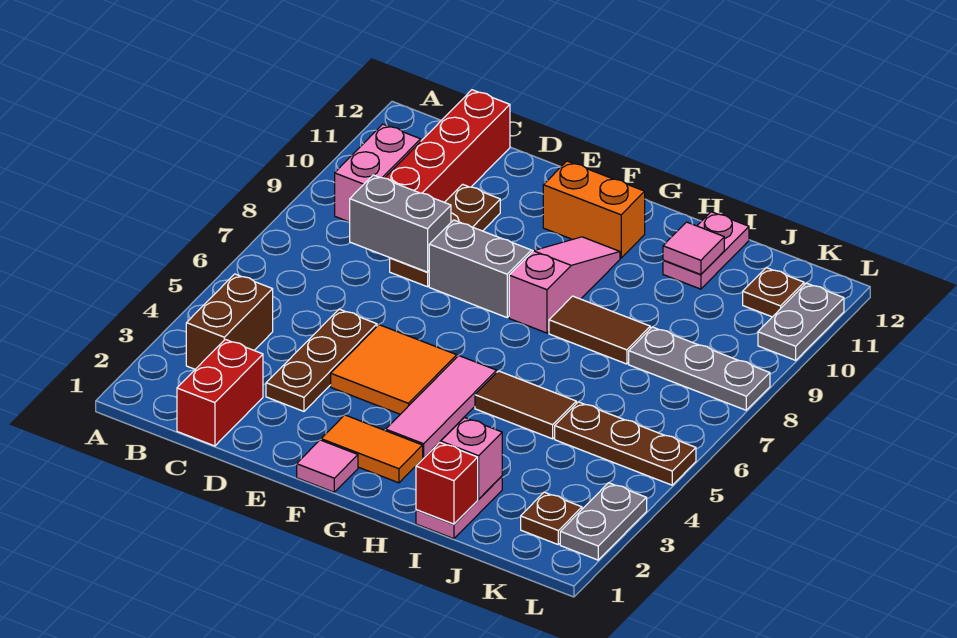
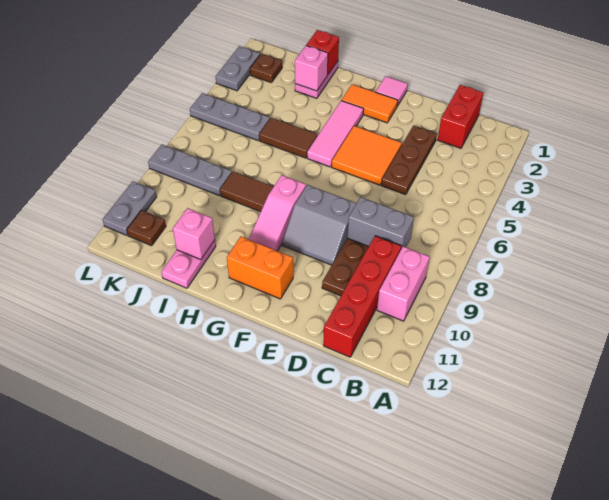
brown 1x2 brick [186,274,273,369] -> none
pink 1x1 tile [663,222,724,274] -> pink 1x1 brick [173,208,215,260]
brown 1x3 plate [555,402,696,485] -> grey 1x3 plate [190,93,270,140]

